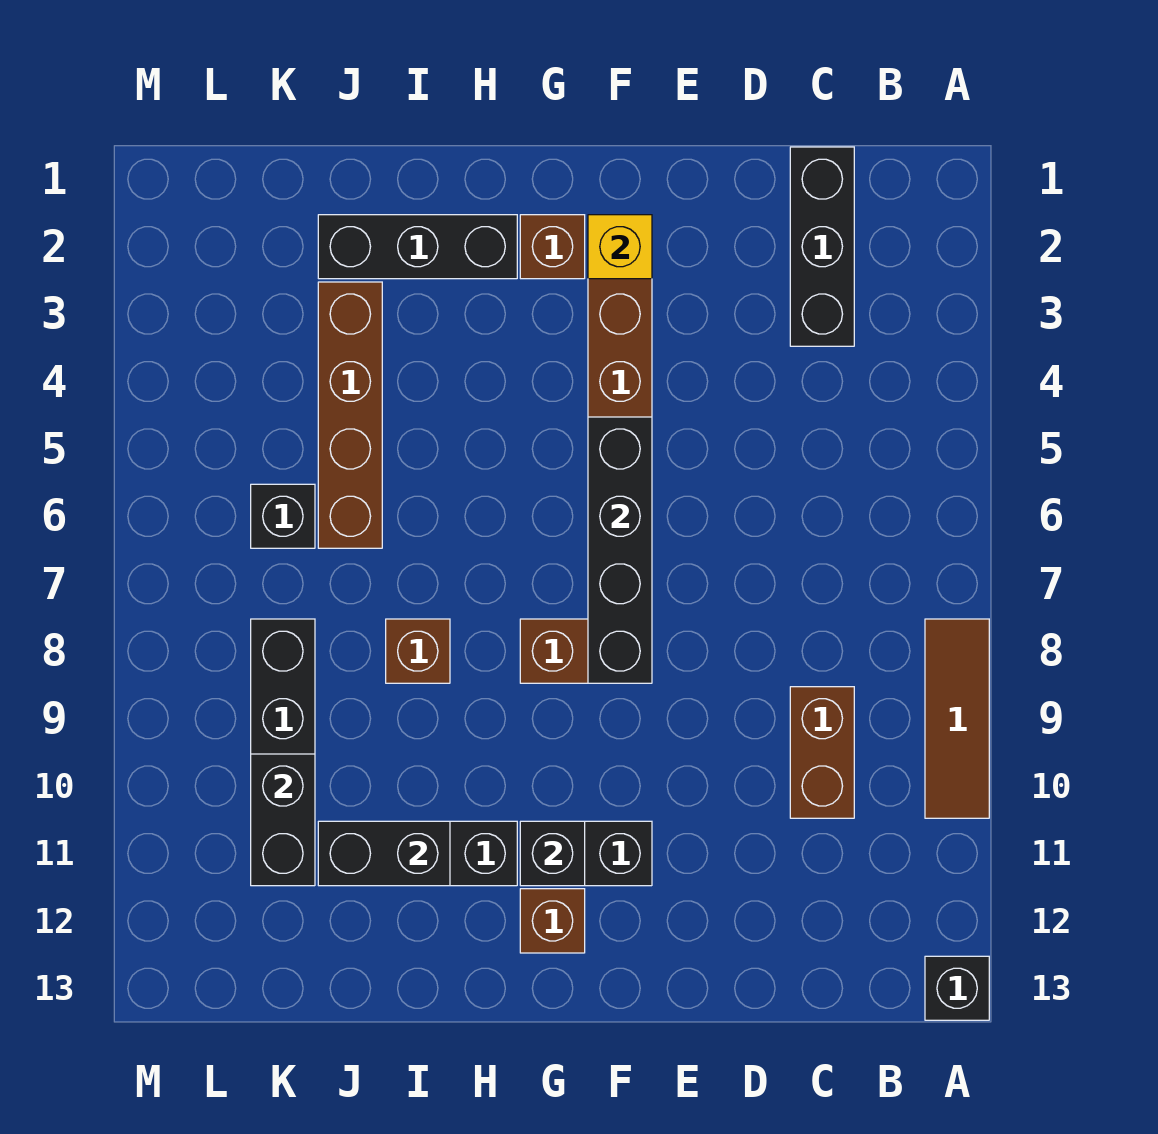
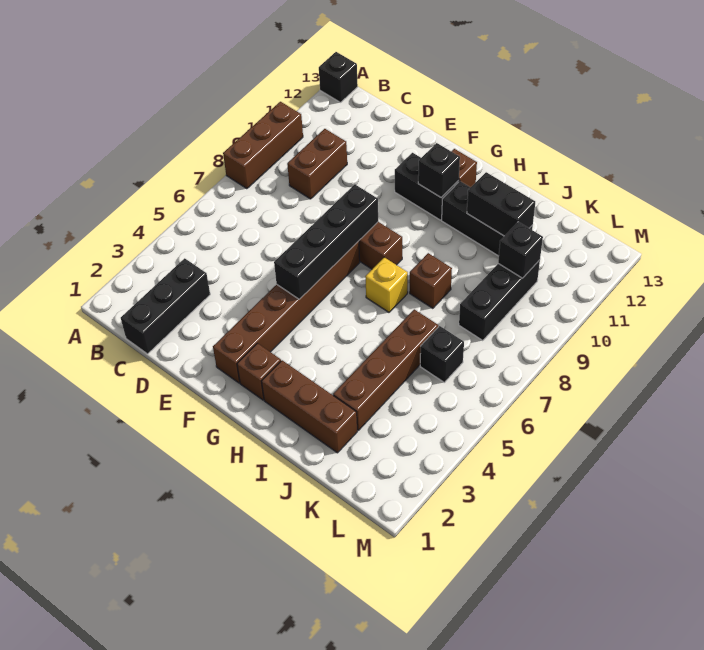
brown 1x3 tile [925,619,989,818] -> brown 1x3 brick [223,102,303,189]
yellow 1x1 brick [588,215,652,279] -> yellow 1x1 brick moved to [365,257,408,312]
black 1x3 brick [318,215,517,279] -> brown 1x3 brick [262,360,357,453]
black 1x2 brick [251,754,315,886] -> black 1x1 brick [498,222,543,278]

